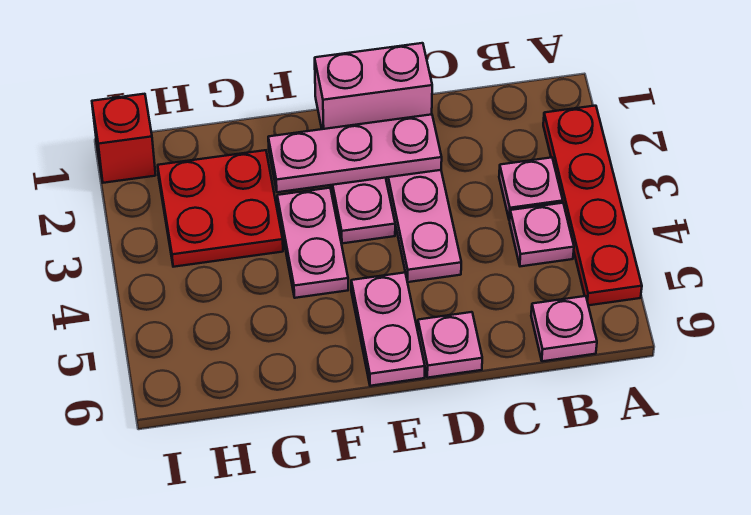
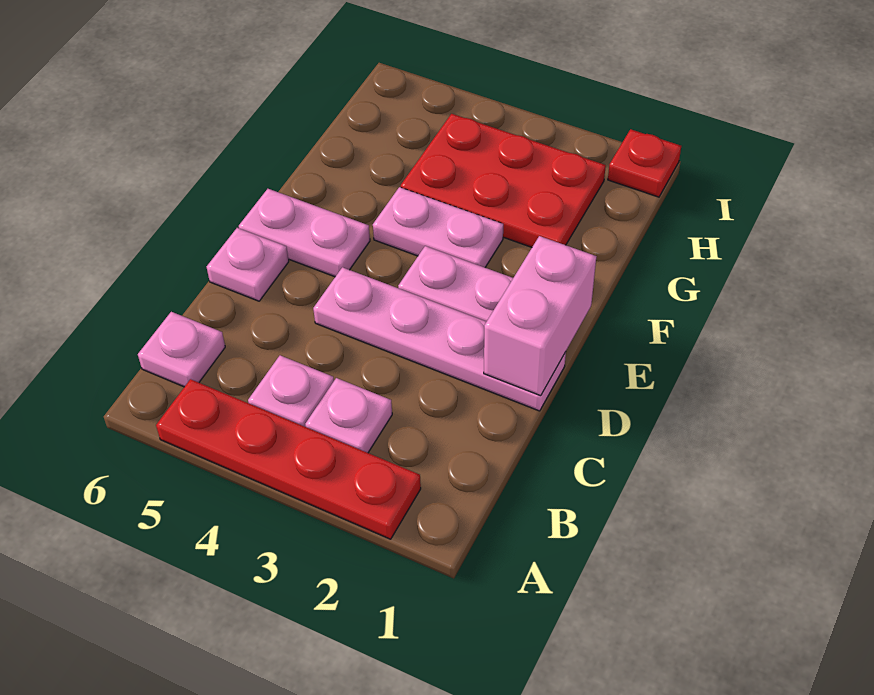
pink 1x3 plate [268,114,442,192] -> none
red 2x2 plate [158,150,283,267] -> red 2x3 plate [401,114,606,247]
red 1x1 brick [92,94,156,183] -> red 1x1 plate [608,129,681,197]

